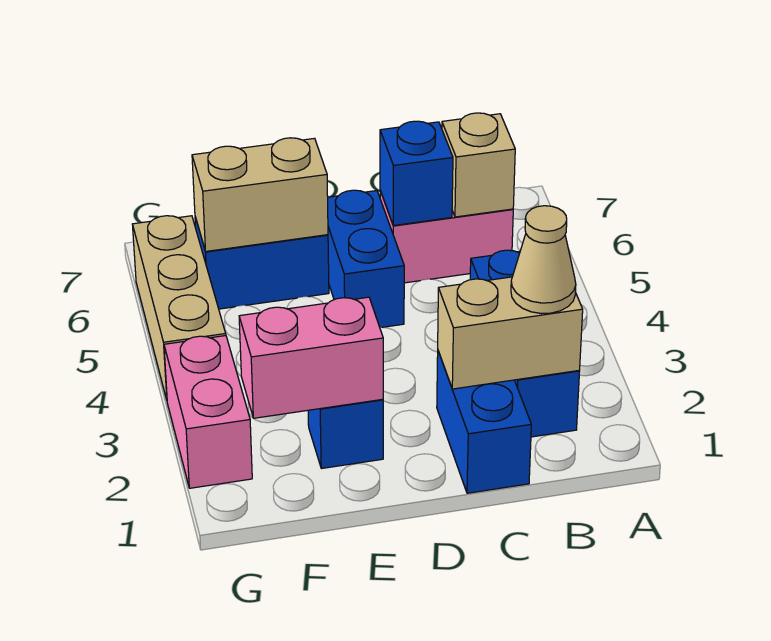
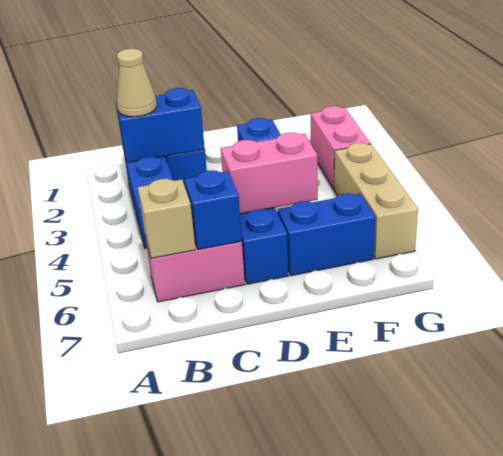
tan 1x2 brick [438,277,583,389] -> blue 1x2 brick [116,88,205,162]
pink 1x2 brick [239,297,383,418] -> pink 1x2 brick moved to [221,132,318,214]
tan 1x2 brick [192,138,328,252] -> none

